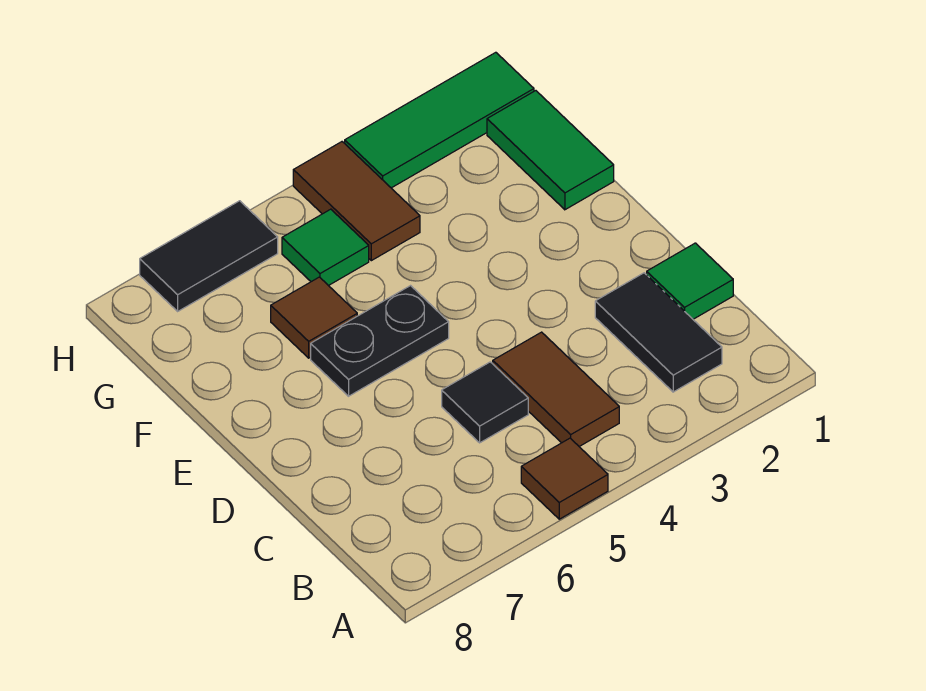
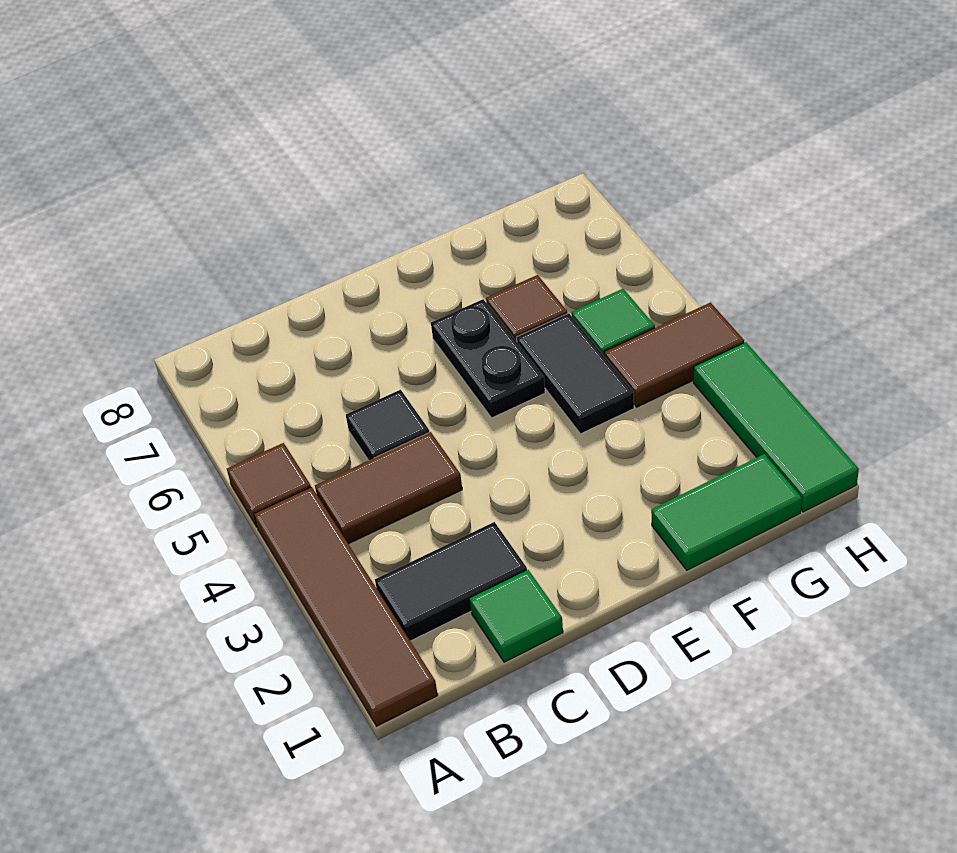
none -> brown 1x4 tile [254,487,438,726]
black 1x2 tile [140,201,278,311] -> black 1x2 tile moved to [517,313,634,434]

